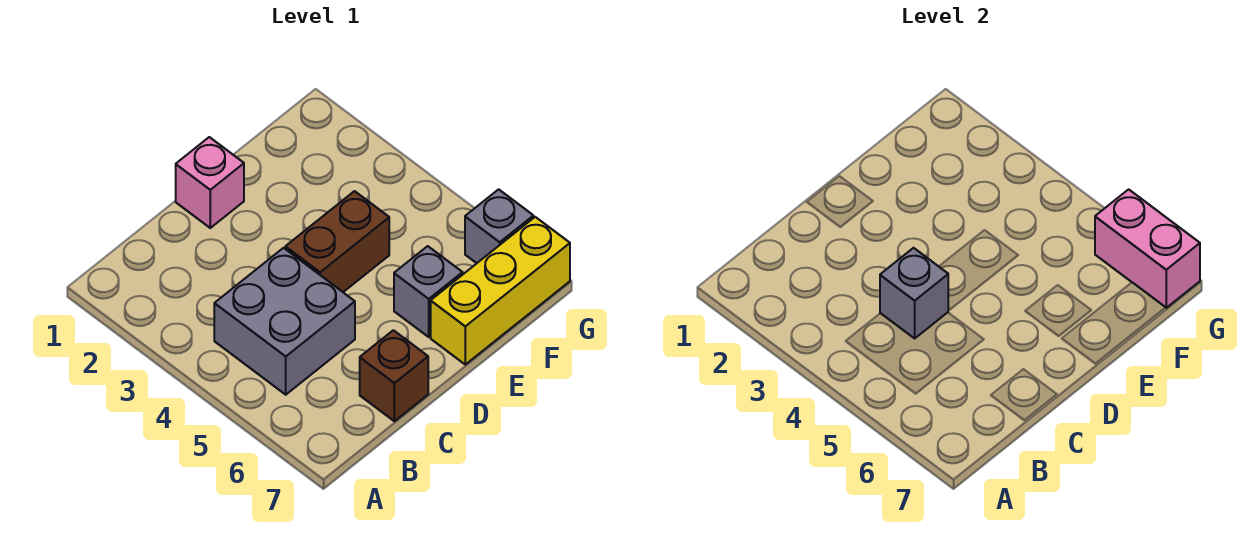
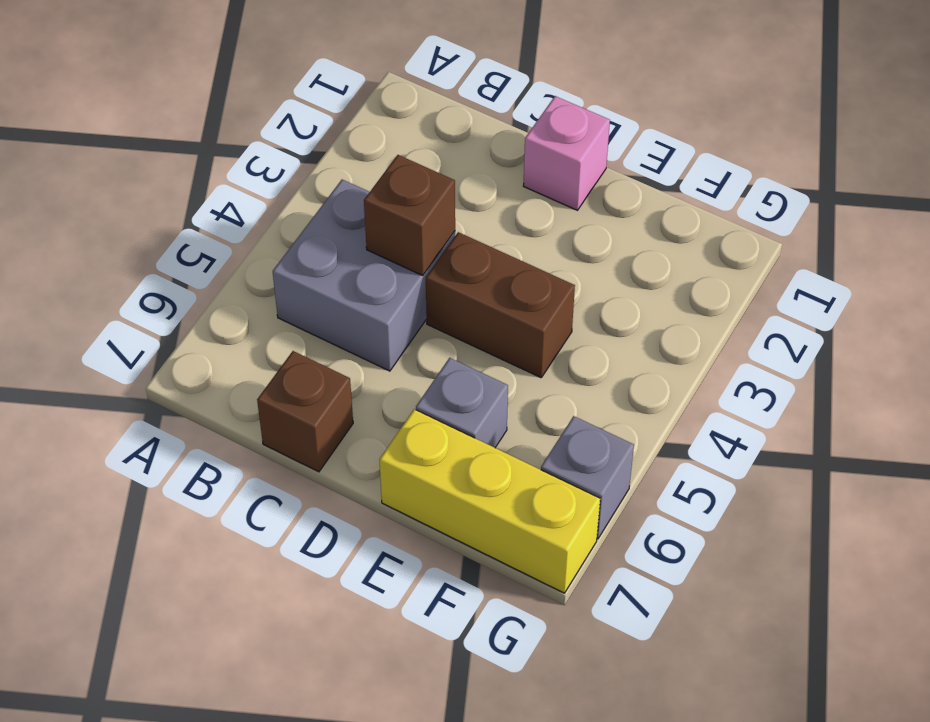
grey 1x1 brick [880,248,948,338] -> brown 1x1 brick [364,155,455,275]
pink 1x2 brick [1095,189,1200,308] -> none

